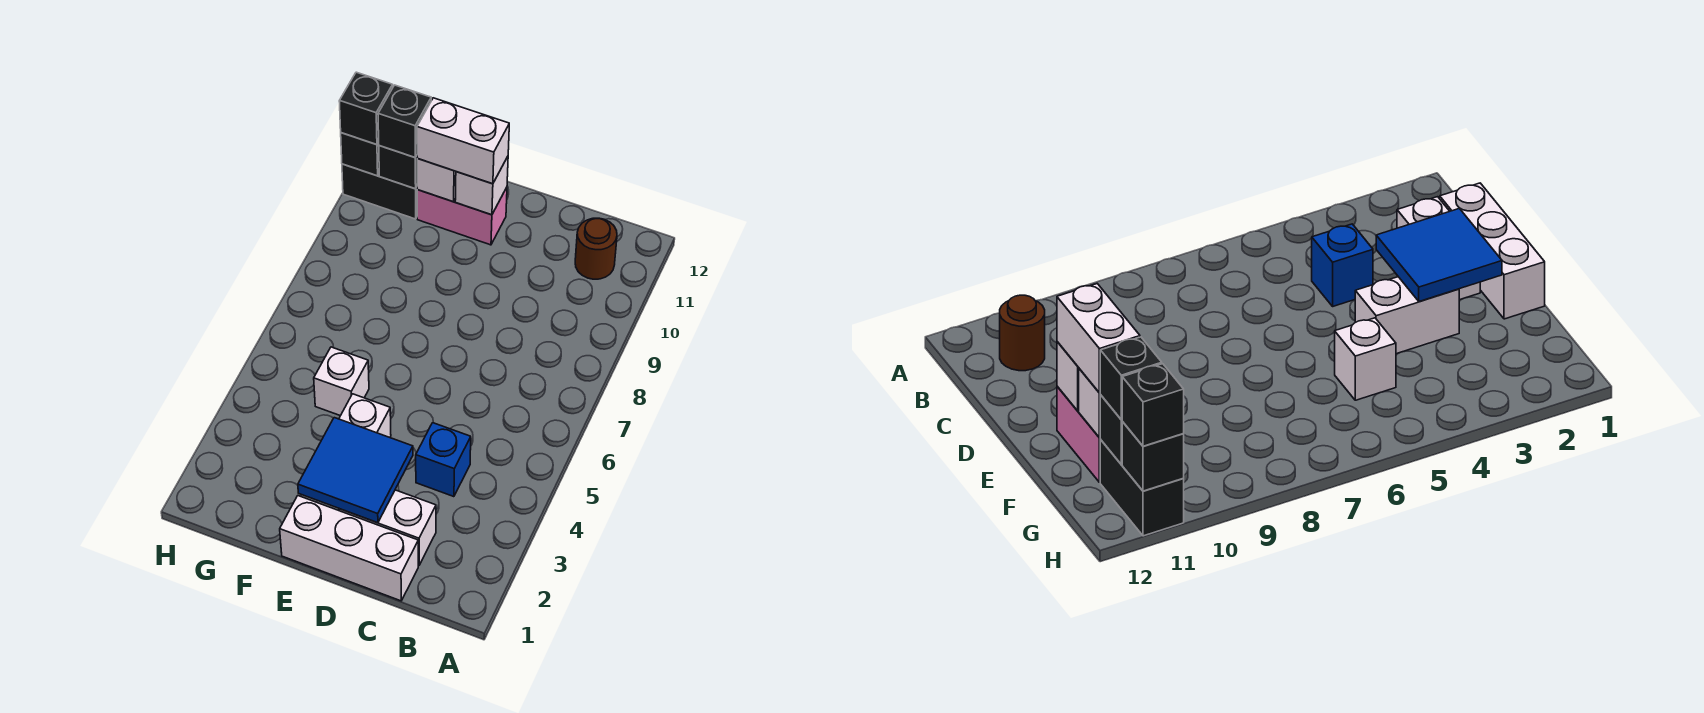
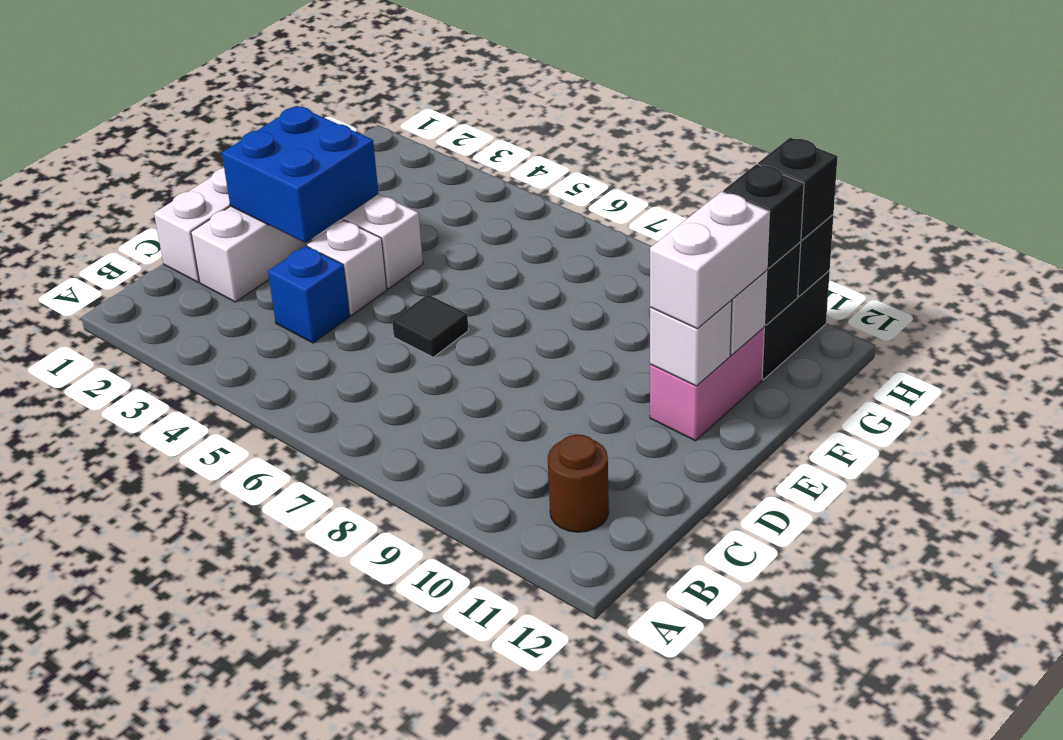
blue 2x2 tile [298,418,413,523] -> blue 2x2 brick [222,106,378,243]
none -> black 1x1 tile [392,294,469,357]
white 1x1 brick [314,347,369,416] -> white 1x1 brick moved to [307,220,387,315]

